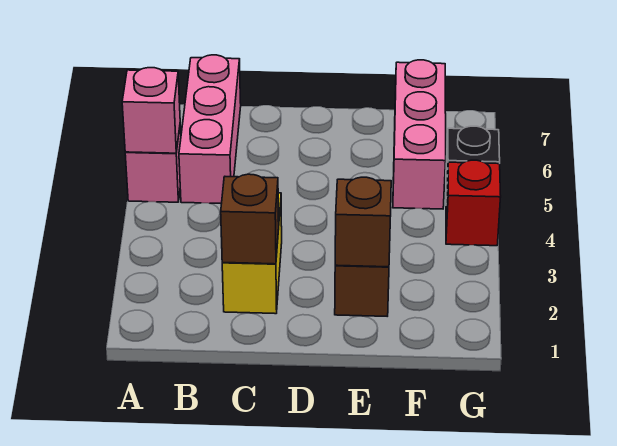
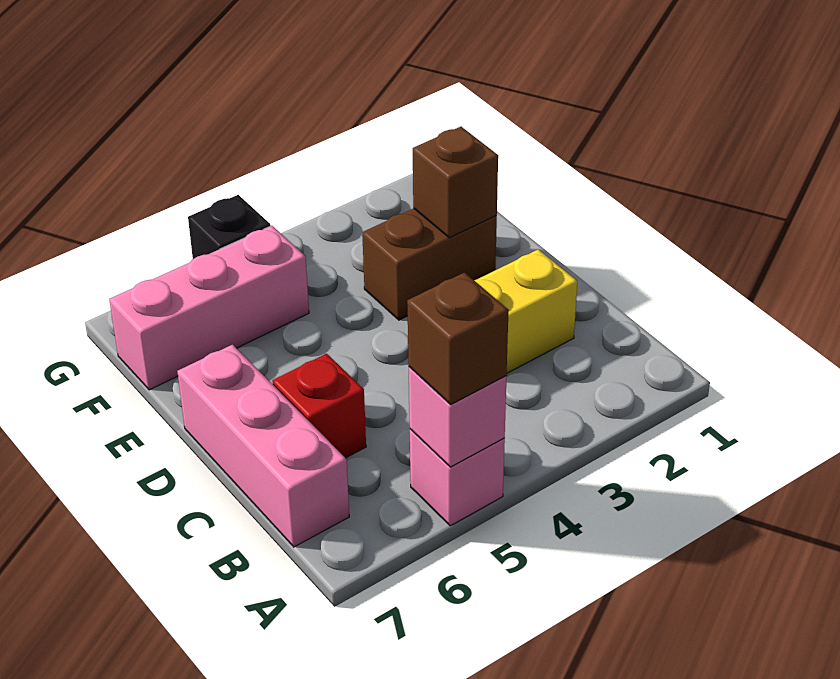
pink 1x3 brick [179,55,241,204] -> pink 1x3 brick turned to [177,345,349,547]
brown 1x1 brick [221,174,279,264] -> brown 1x1 brick moved to [407,273,509,404]
red 1x1 brick [446,160,501,246] -> red 1x1 brick moved to [272,354,366,458]

